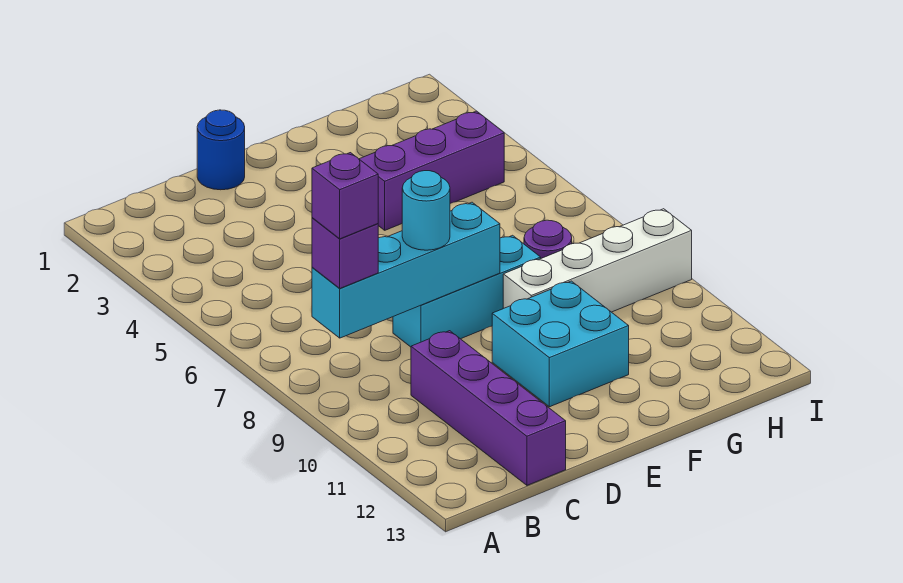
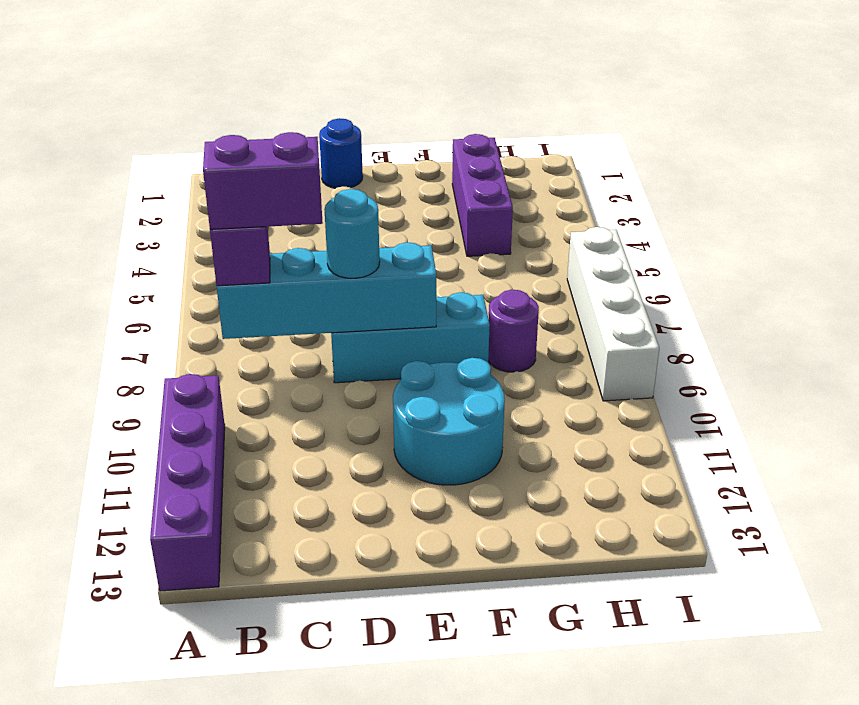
purple 1x1 brick [312,153,378,239] -> purple 1x2 brick [203,132,323,229]
purple 1x4 brick [411,331,566,485] -> purple 1x4 brick moved to [150,374,225,591]
cyan 2x2 brick [492,281,629,407] -> cyan 2x2 round brick [393,358,505,485]
purple 1x3 brick [360,111,504,230] -> purple 1x3 brick turned to [452,134,513,256]
white 1x4 brick [503,209,692,312] -> white 1x4 brick turned to [567,227,659,401]

